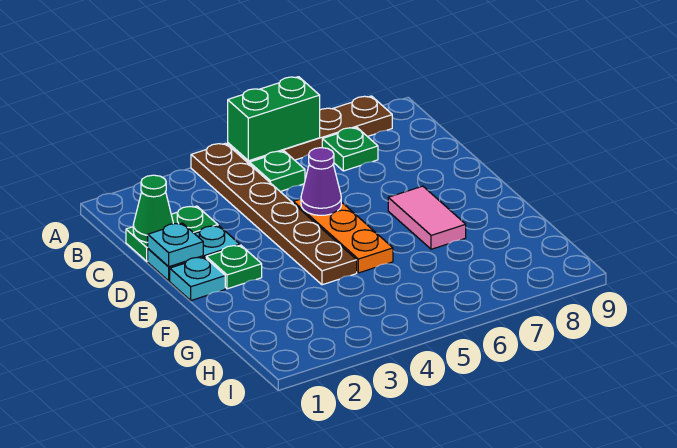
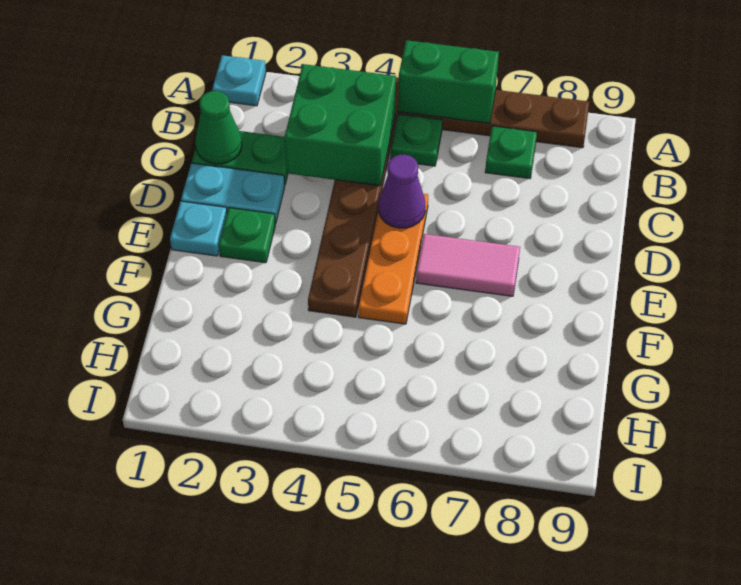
none -> green 2x2 brick [285,64,396,186]
cyan 1x1 plate [148,223,203,267] -> cyan 1x1 plate moved to [212,55,266,106]
pink 1x2 tile [388,186,466,249] -> pink 1x2 tile turned to [416,234,520,296]

